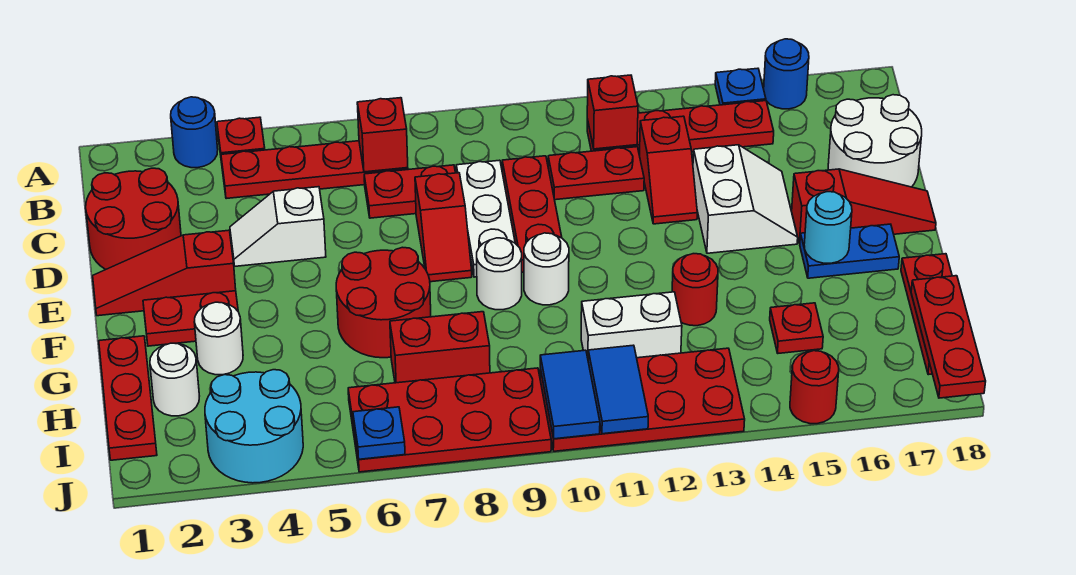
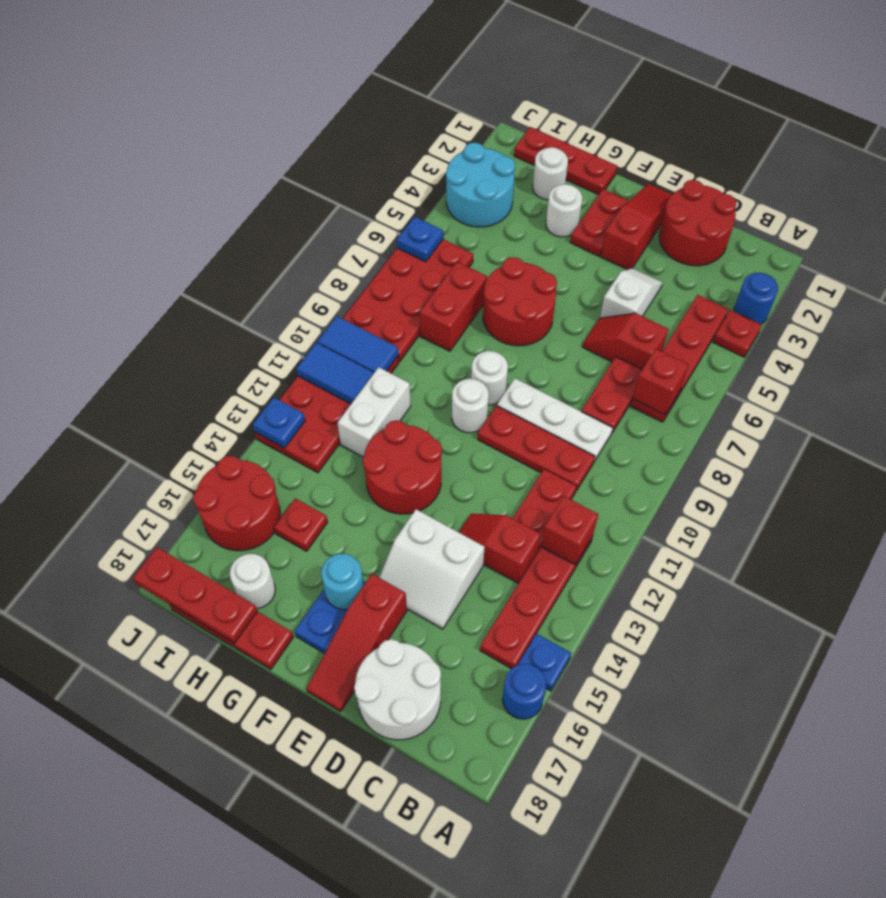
red 1x2 slope [415,173,472,282] -> red 1x2 slope moved to [583,313,668,369]
red 1x1 round brick [672,254,718,326] -> red 2x2 round brick [363,420,442,514]
none -> white 1x1 round brick [230,554,275,609]
none -> blue 1x1 plate [253,398,305,448]
red 1x1 round brick [790,351,839,424] -> red 2x2 round brick [193,456,280,551]

